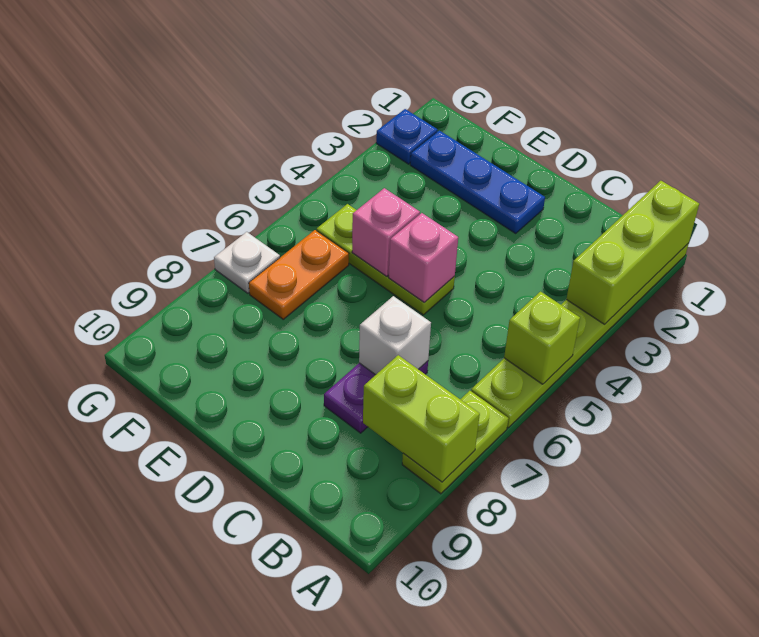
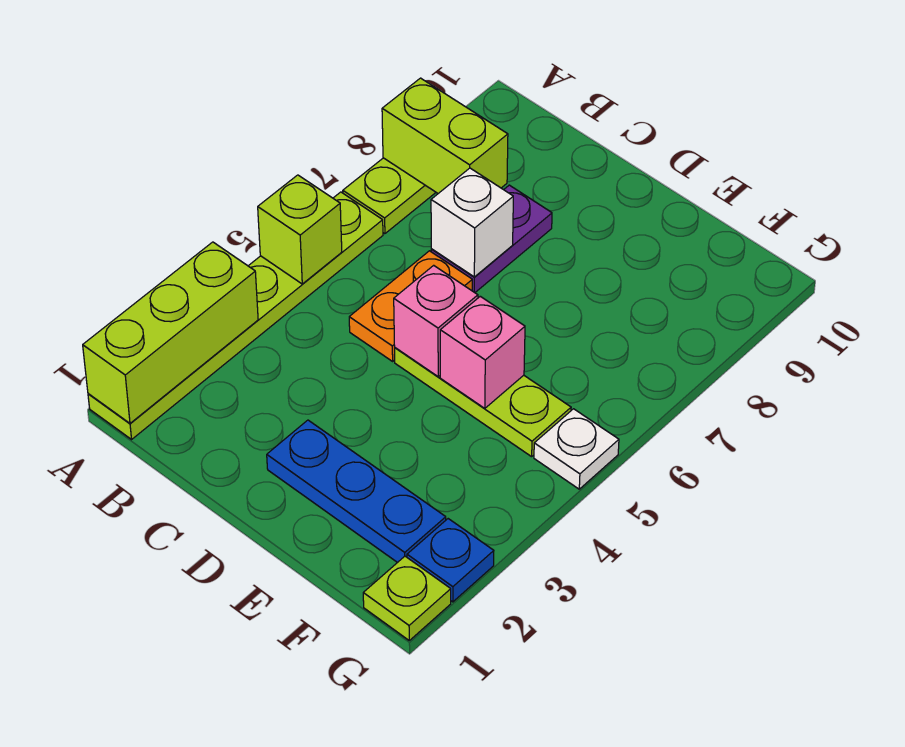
orange 1x2 plate [249,230,349,319] -> orange 1x2 plate moved to [349,251,472,361]
none -> lime 1x1 plate [363,556,451,640]
white 1x1 plate [214,232,280,293] -> white 1x1 plate moved to [534,409,619,489]

